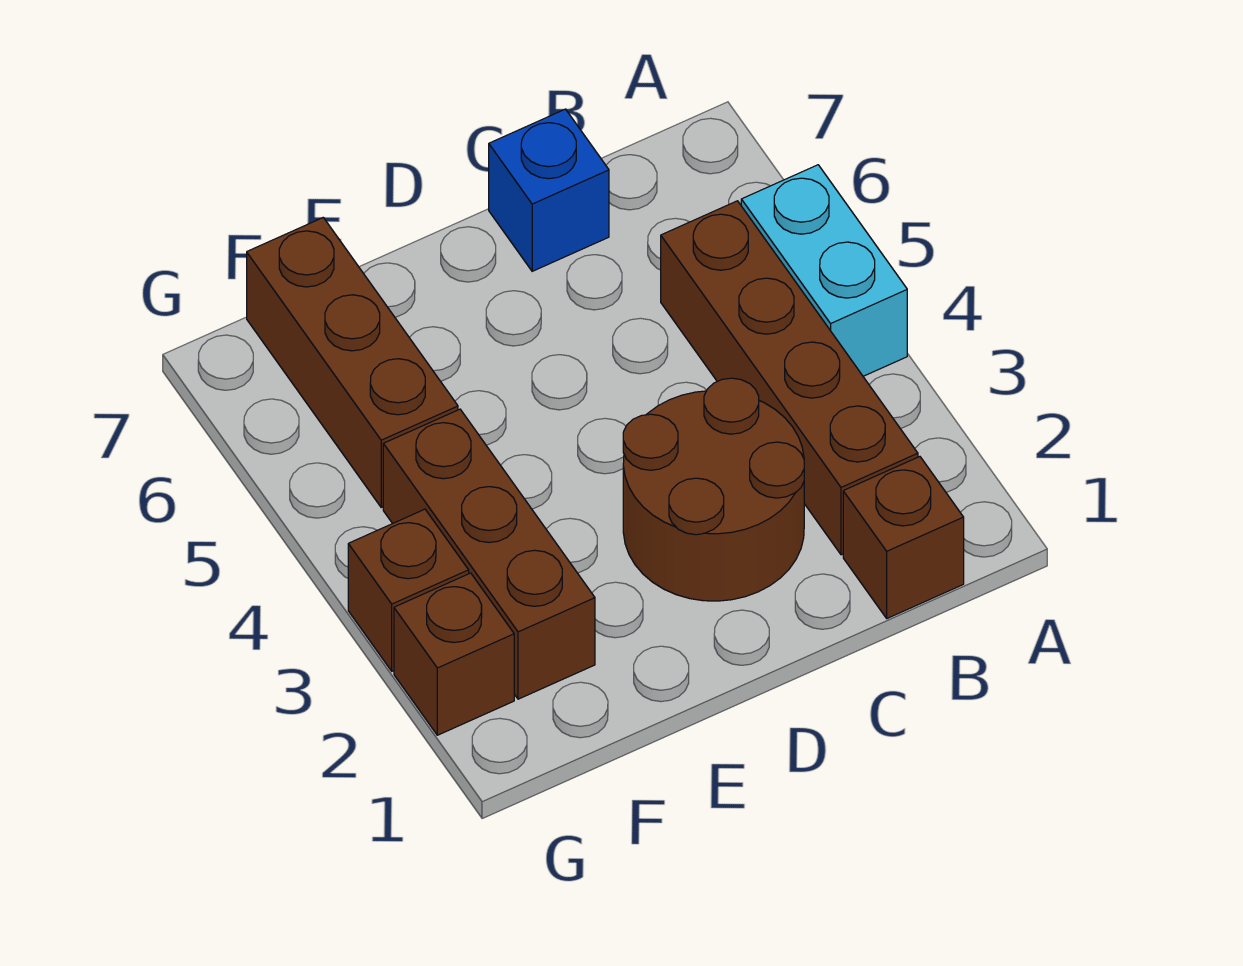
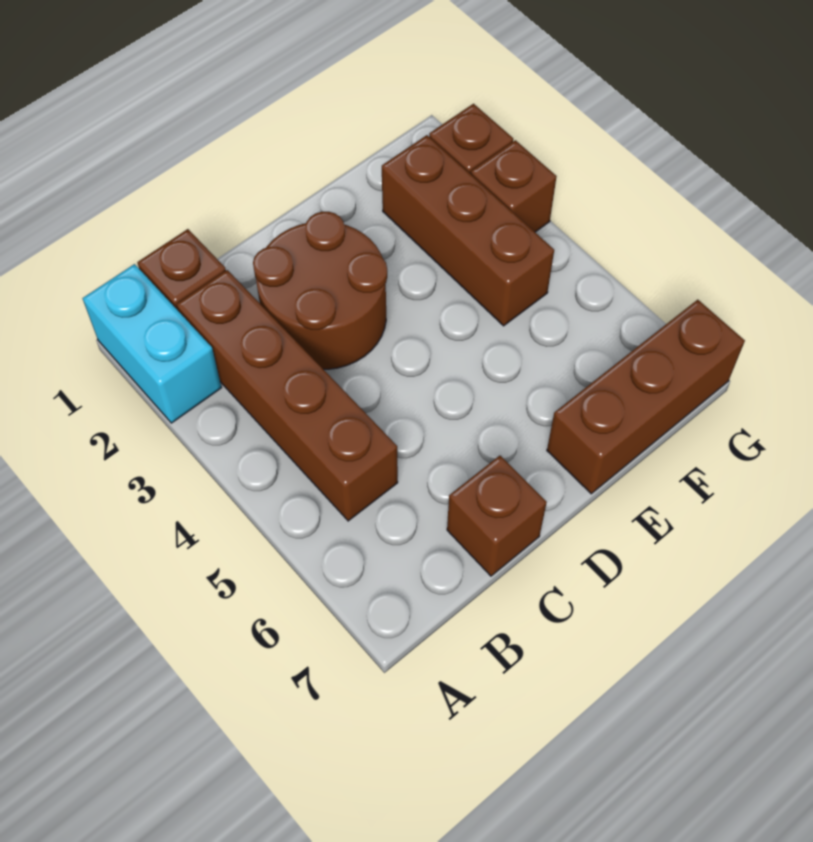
cyan 1x2 brick [741,165,907,376] -> cyan 1x2 brick moved to [83,264,222,423]
blue 1x1 brick [489,109,609,271] -> brown 1x1 brick [447,456,547,576]
brown 1x3 brick [247,218,458,507] -> brown 1x3 brick turned to [547,300,745,494]

